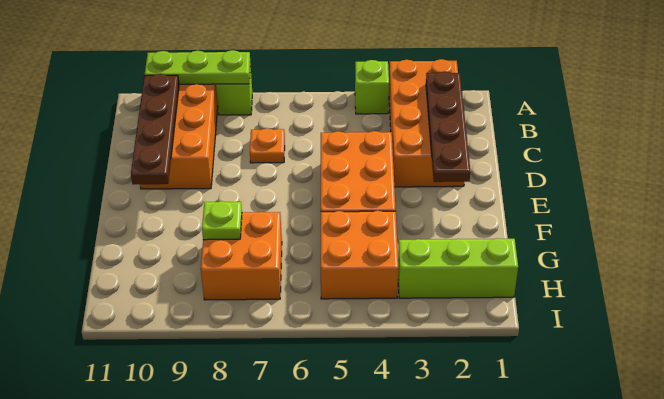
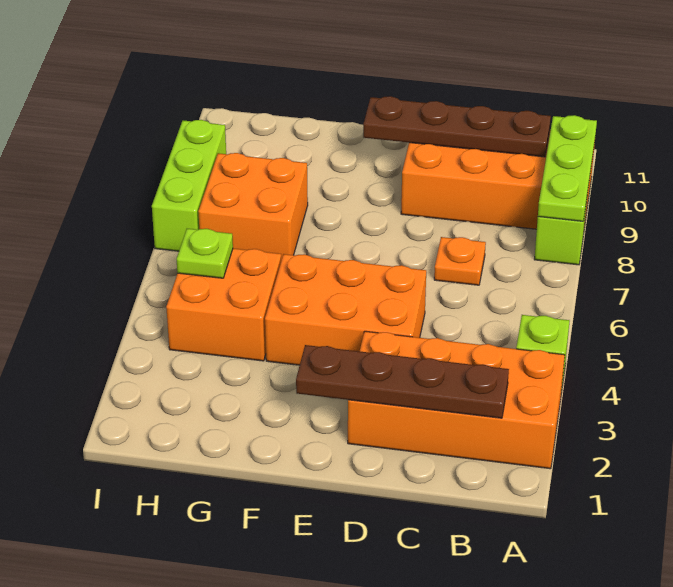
lime 1x1 plate [202,201,242,240] -> lime 1x1 plate moved to [177,229,233,278]
lime 1x3 brick [398,238,518,298] -> lime 1x3 brick moved to [152,120,226,251]

